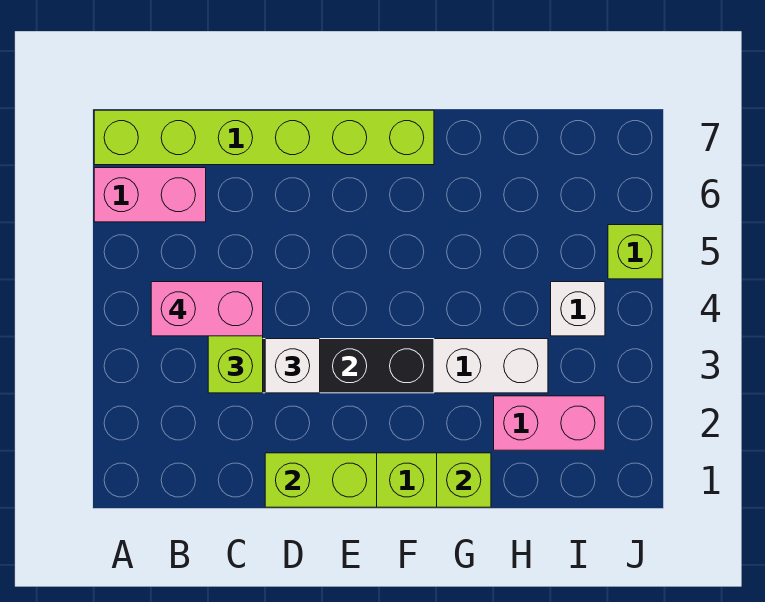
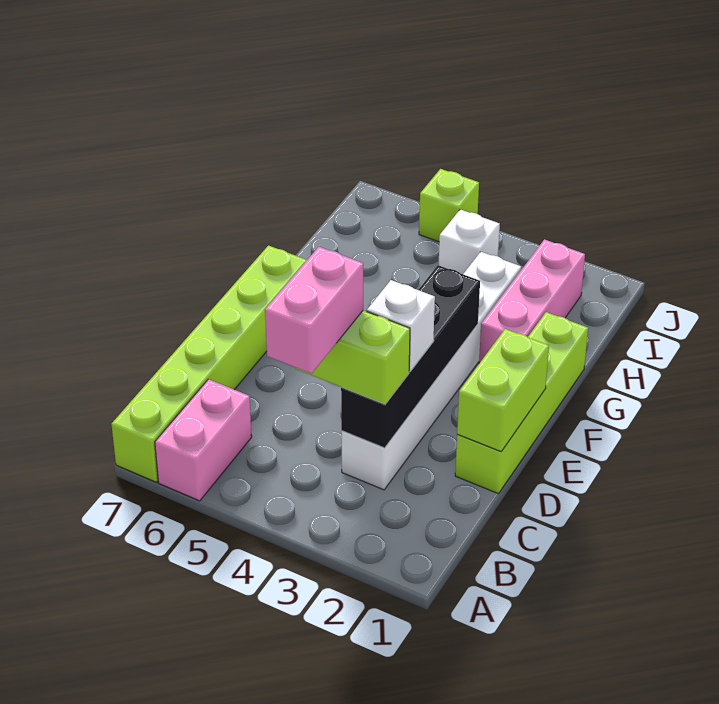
lime 1x1 brick [437,453,491,507] -> none
pink 1x2 brick [494,396,605,450] -> pink 1x3 brick [479,239,585,363]

